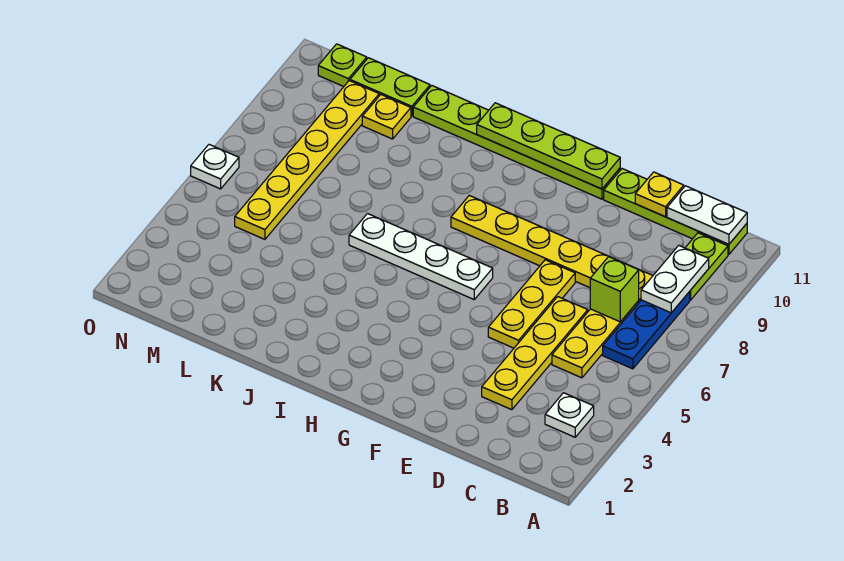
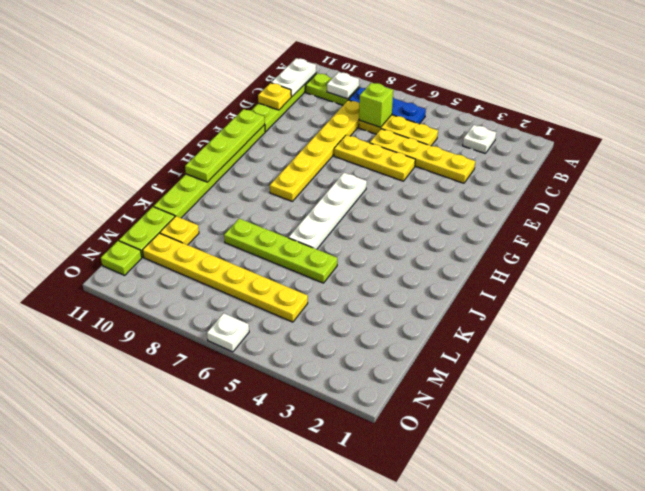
white 1x2 plate [641,245,709,313] -> white 1x1 plate [327,72,359,99]
none -> lime 1x4 plate [224,219,337,283]

